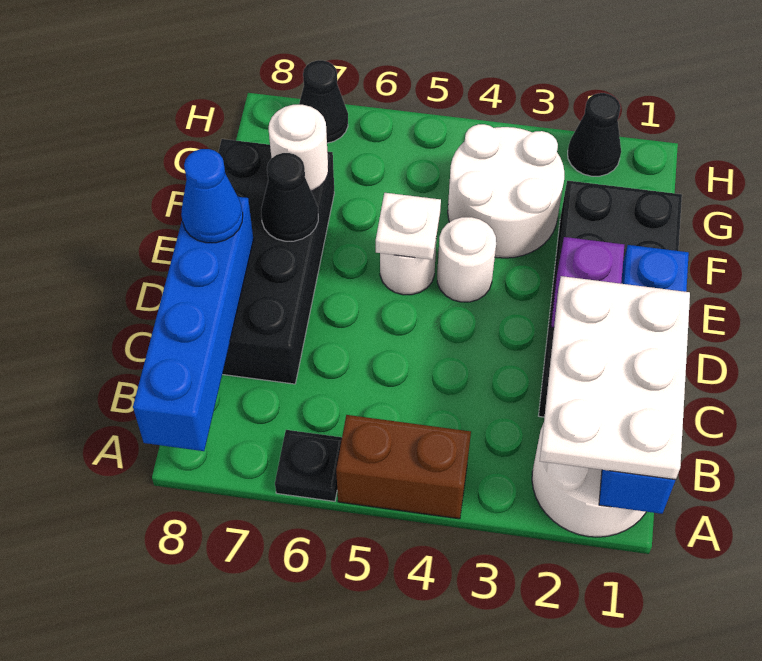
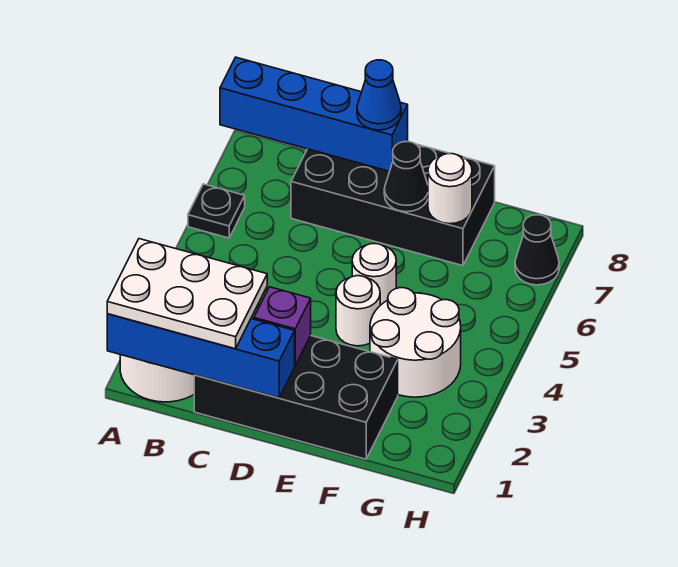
brown 1x2 brick [336,415,471,519] -> none
white 1x1 plate [376,193,441,260] -> none
black 1x1 cone [568,93,621,176] -> none

